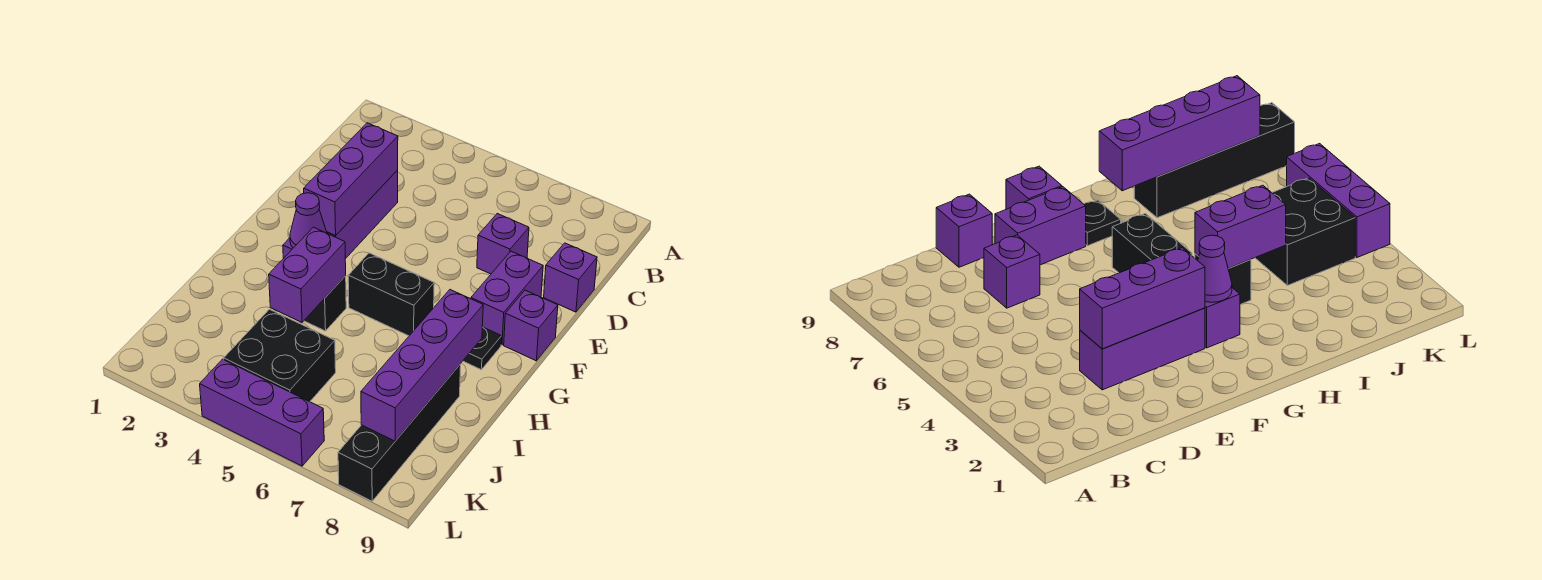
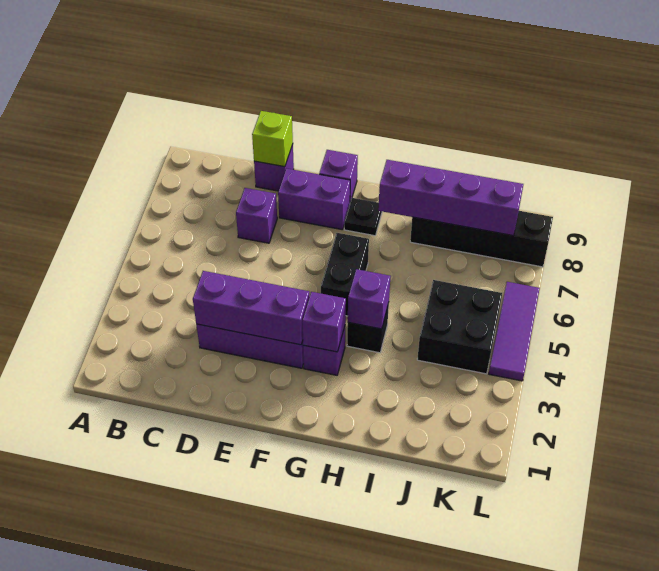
none -> lime 1x1 brick [252,111,293,167]
purple 1x1 cone [290,193,327,248] -> purple 1x1 brick [302,292,346,352]
purple 1x2 brick [269,227,346,322] -> purple 1x1 brick [348,269,390,329]
purple 1x3 brick [200,359,324,466] -> purple 1x3 tile [489,282,540,381]

